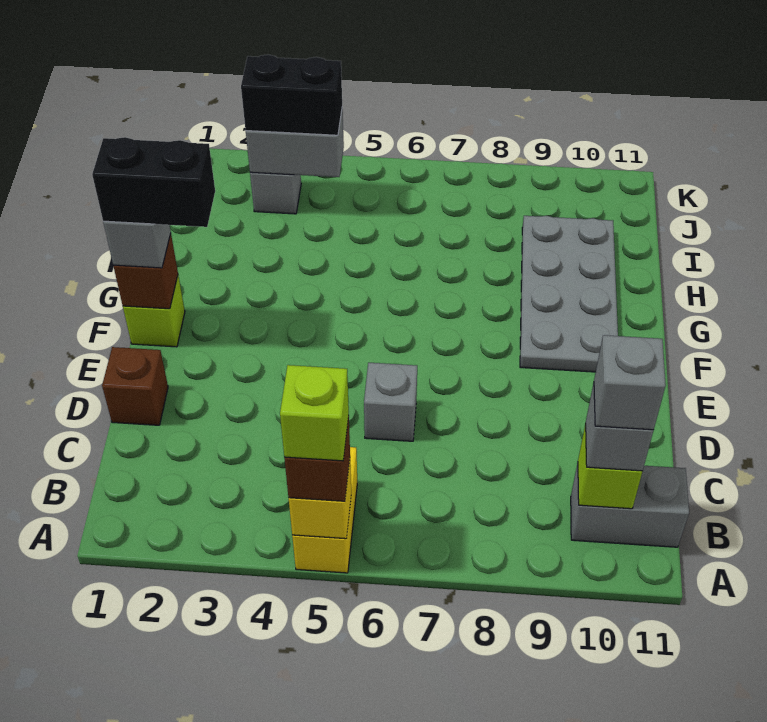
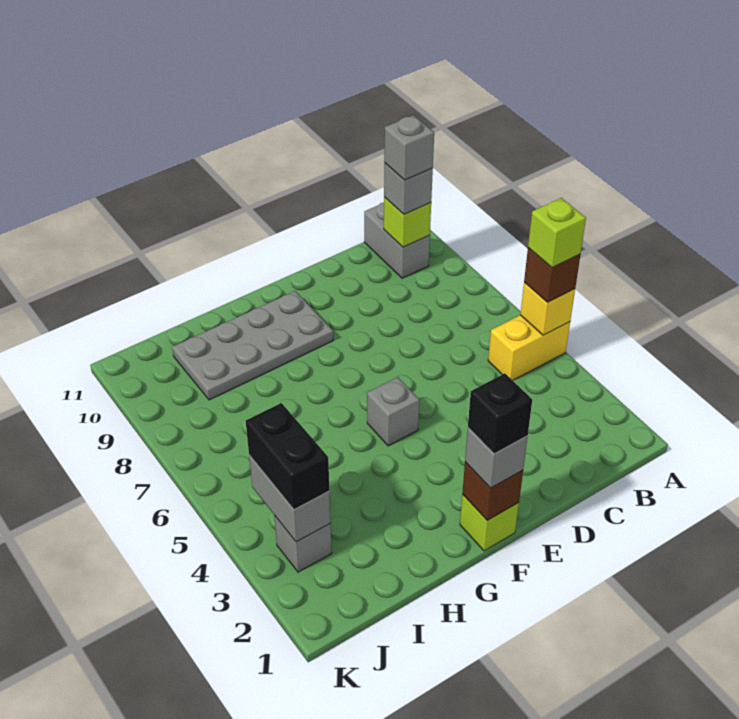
brown 1x1 brick [102,347,168,425] -> none
grey 1x1 brick [364,363,417,441] -> grey 1x1 brick moved to [367,377,419,446]
black 1x2 brick [92,137,215,227] -> black 1x1 brick [468,373,532,454]

